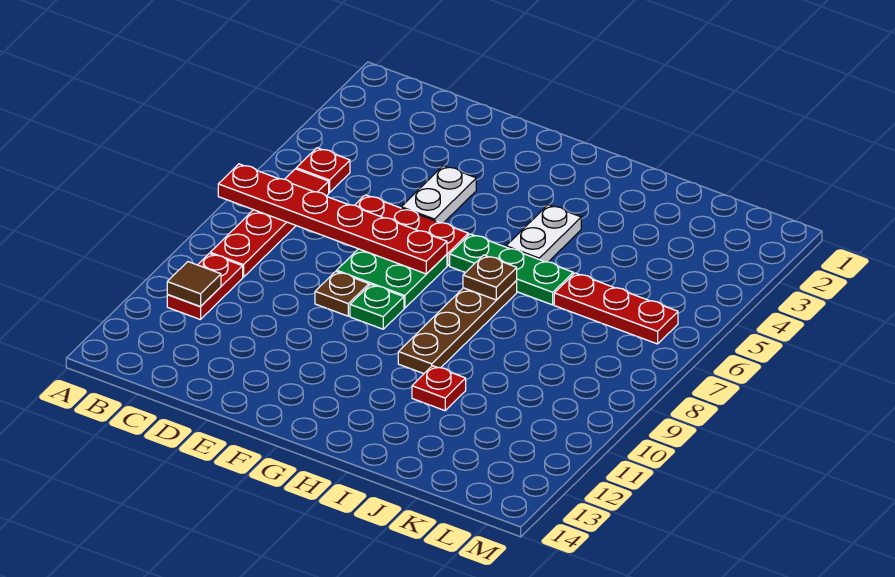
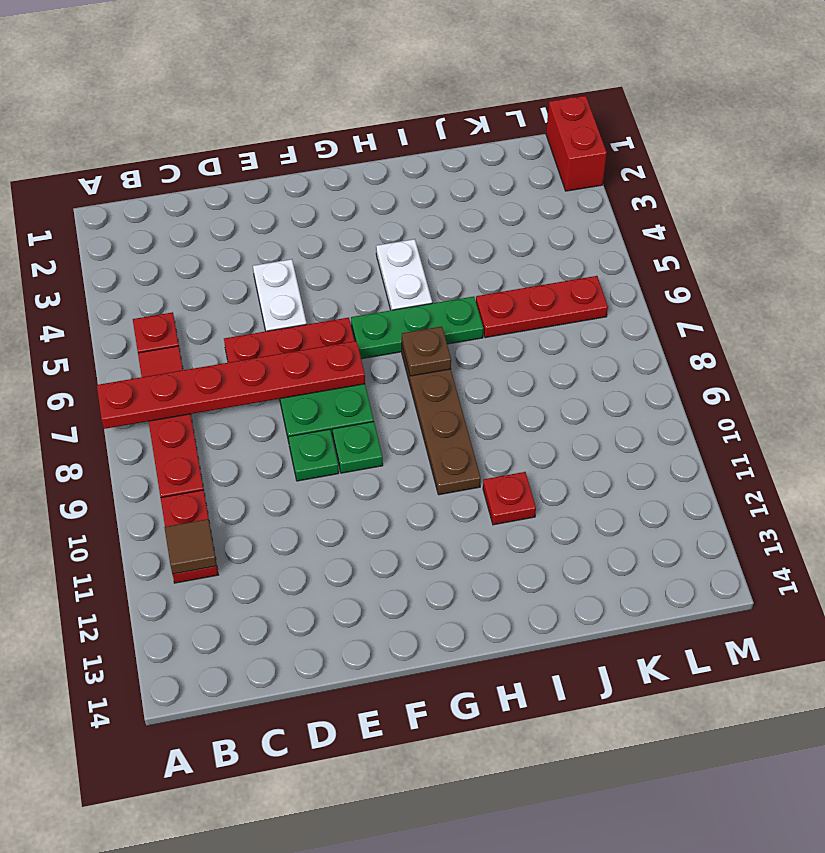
brown 1x1 plate [315,271,369,316] -> green 1x1 plate [288,429,339,481]
none -> red 1x2 brick [546,96,607,191]

